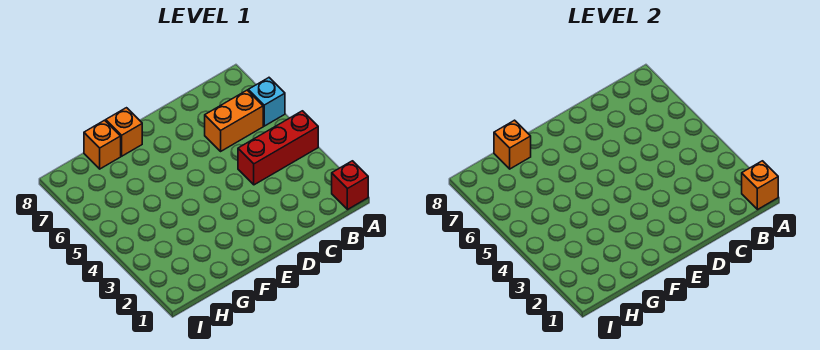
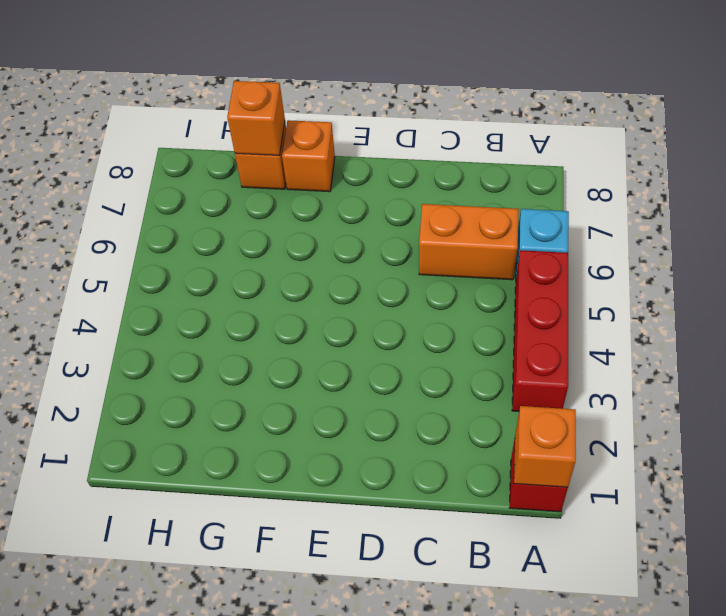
red 1x3 brick [238,111,318,185] -> red 1x3 brick turned to [512,250,568,411]

